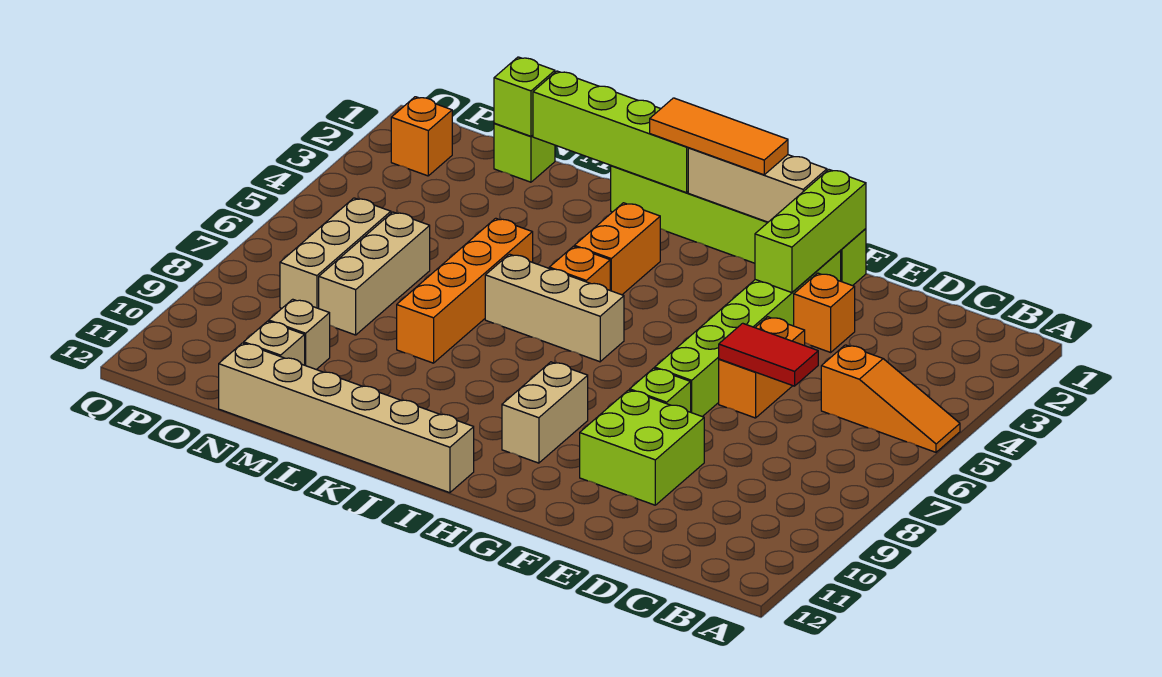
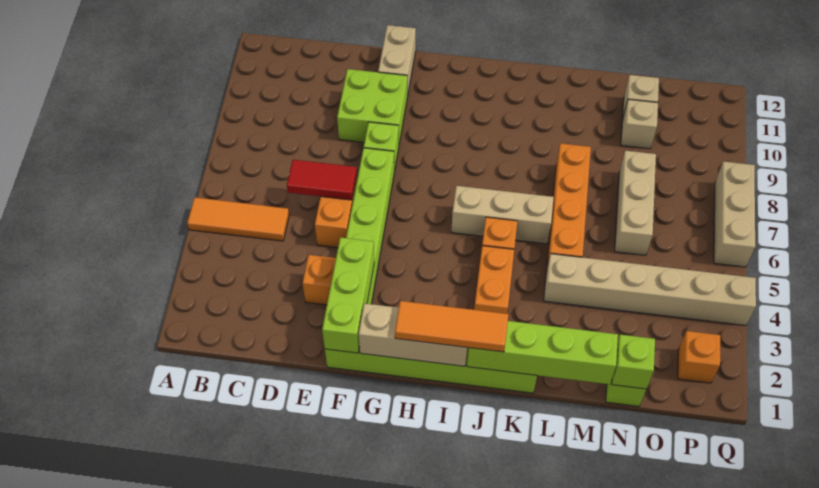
orange 1x3 slope [821,345,960,452] -> orange 1x3 tile [187,197,289,241]
tan 1x2 brick [502,362,588,463] -> tan 1x2 brick moved to [378,25,416,97]
tan 1x6 brick [219,343,474,493] -> tan 1x6 brick moved to [544,254,756,326]
tan 1x3 brick [280,198,391,308] -> tan 1x3 brick moved to [714,161,755,267]

